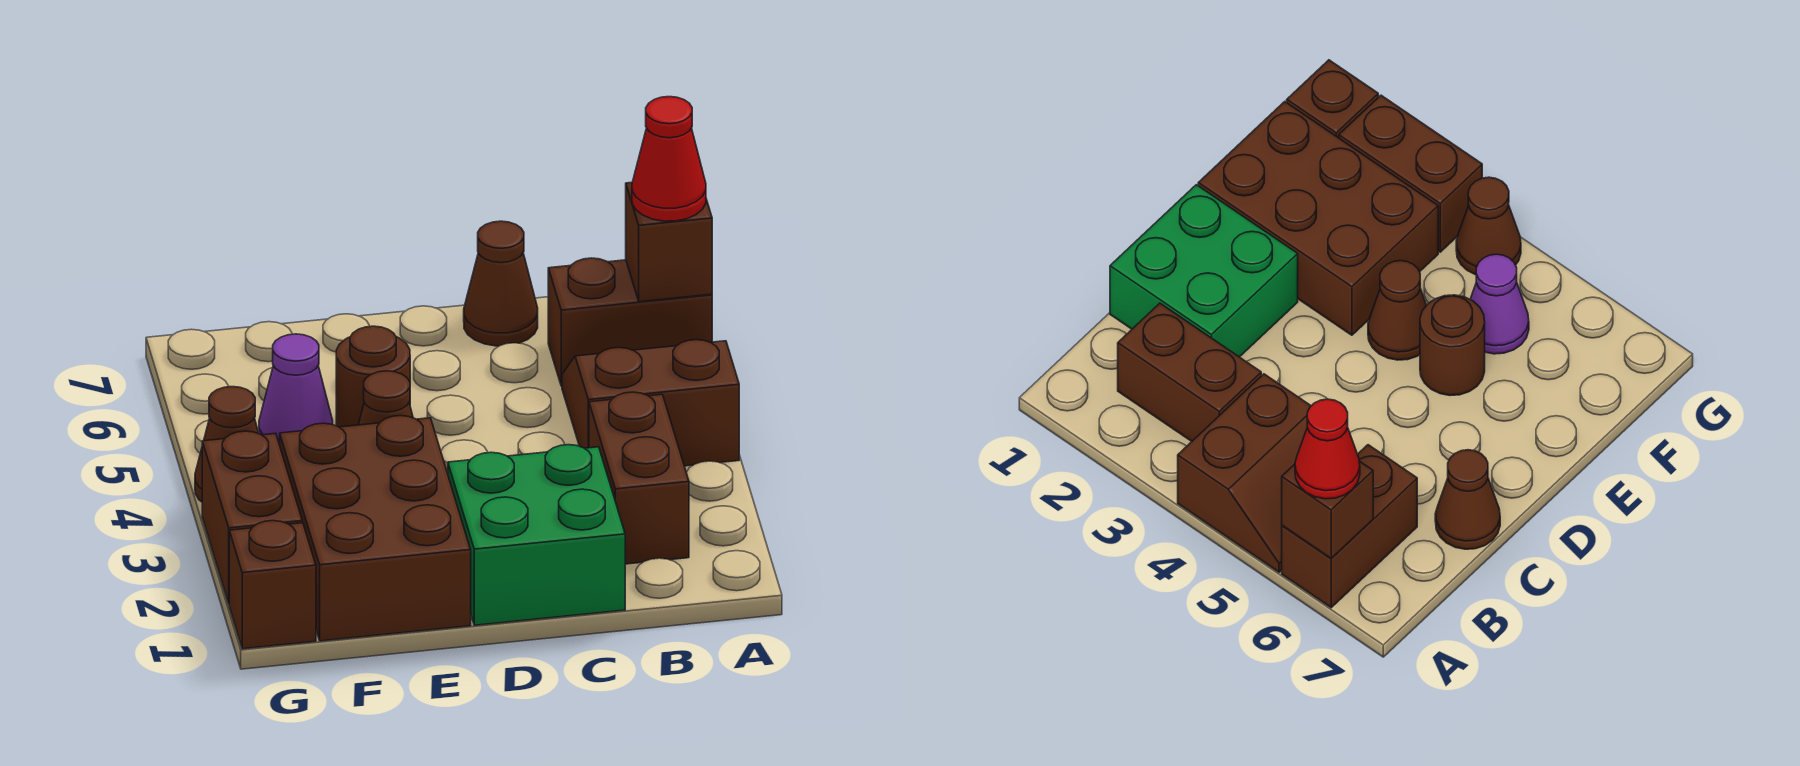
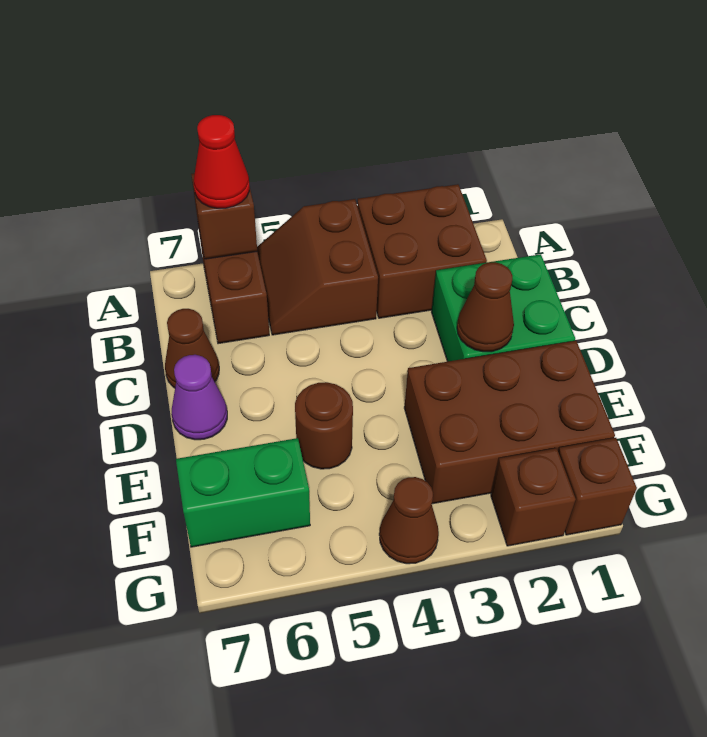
brown 1x2 brick [589,392,689,564] -> brown 2x2 brick [357,184,487,318]
brown 1x1 cone [358,371,413,425] -> brown 1x1 cone moved to [457,262,514,352]
purple 1x1 cone [259,334,333,445] -> purple 1x1 cone moved to [171,355,227,440]
none -> green 1x2 brick [176,438,310,547]
brown 1x2 brick [202,431,302,603] -> brown 1x1 brick [491,448,576,546]

